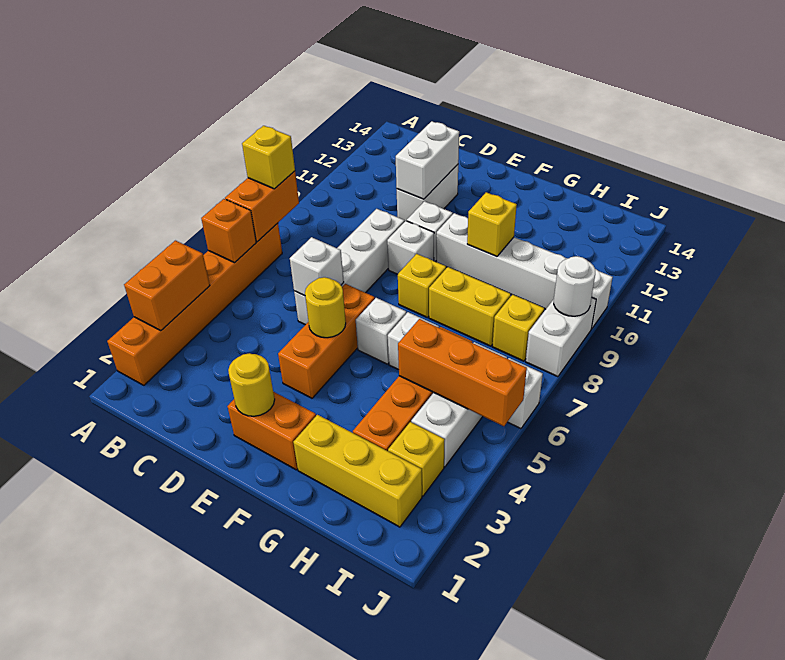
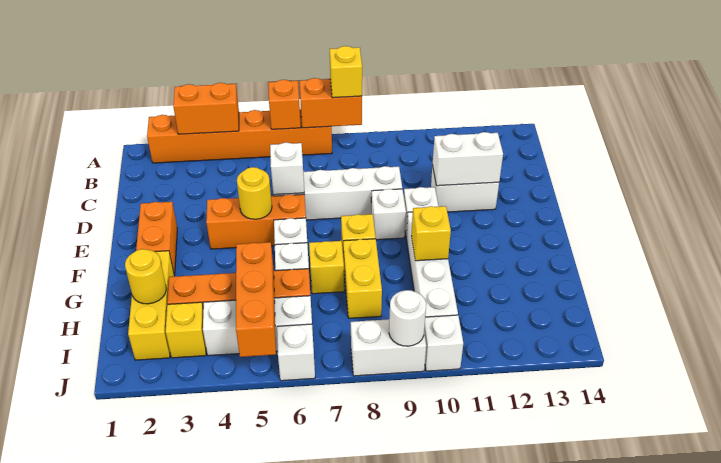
yellow 1x1 round brick [228,353,275,416] -> yellow 1x1 round brick moved to [125,249,166,304]
yellow 1x1 brick [493,295,544,361] -> yellow 1x1 brick moved to [309,241,344,294]

